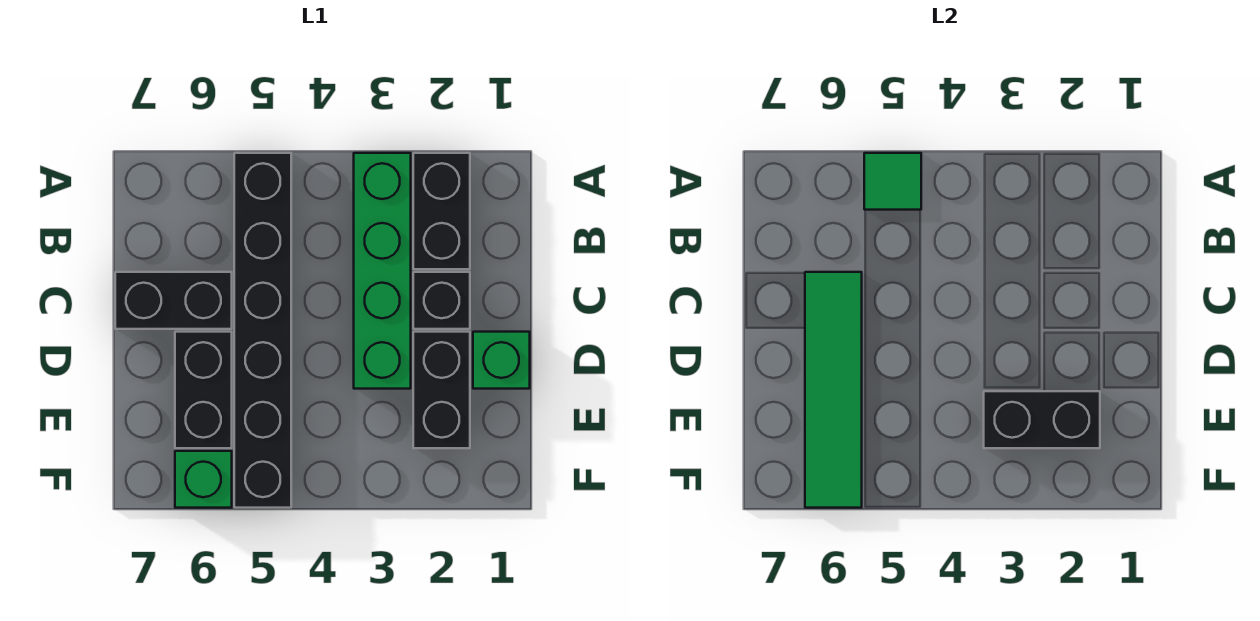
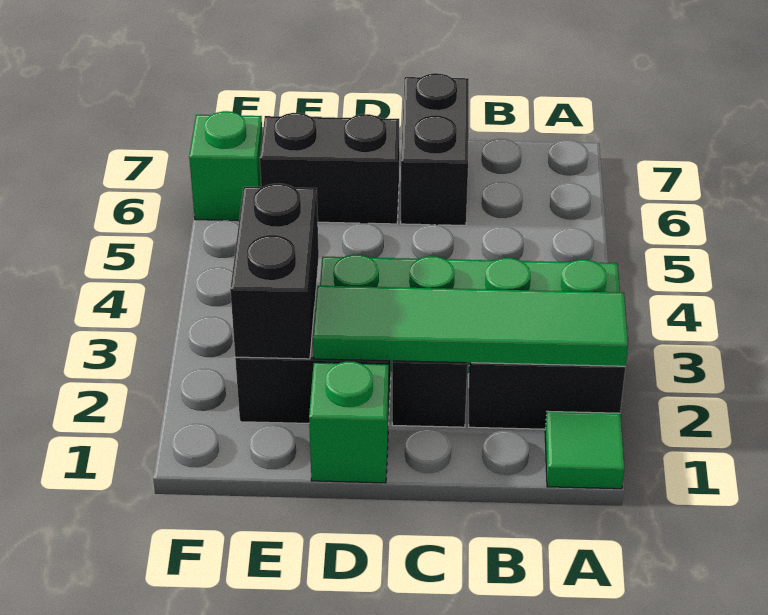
black 1x6 brick [234,153,291,508] -> none
green 1x1 tile [864,153,921,210] -> green 1x1 tile moved to [545,411,624,489]
green 1x4 tile [805,272,862,508] -> green 1x4 tile moved to [313,286,628,366]

